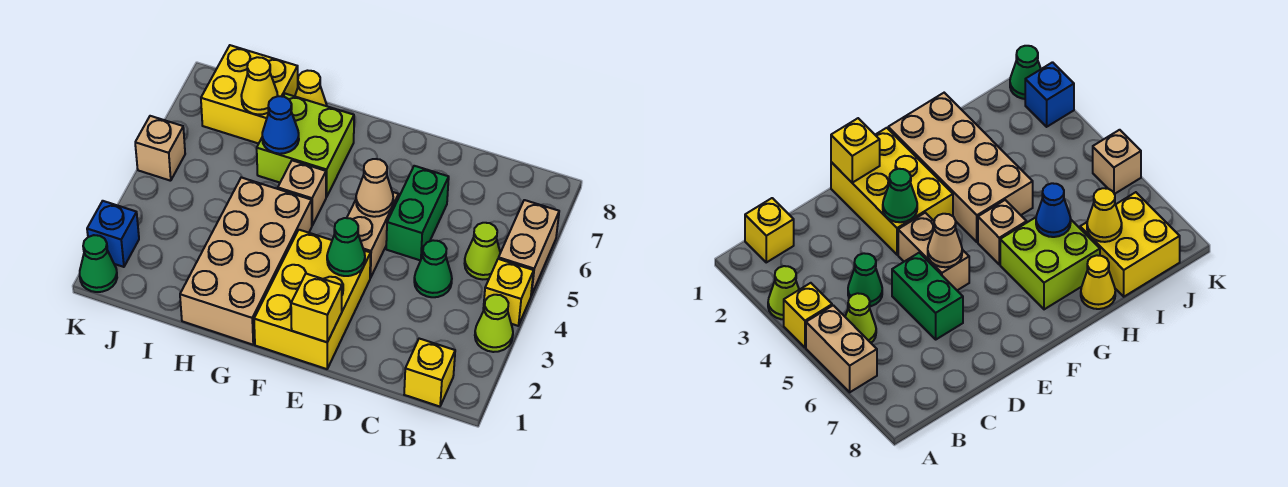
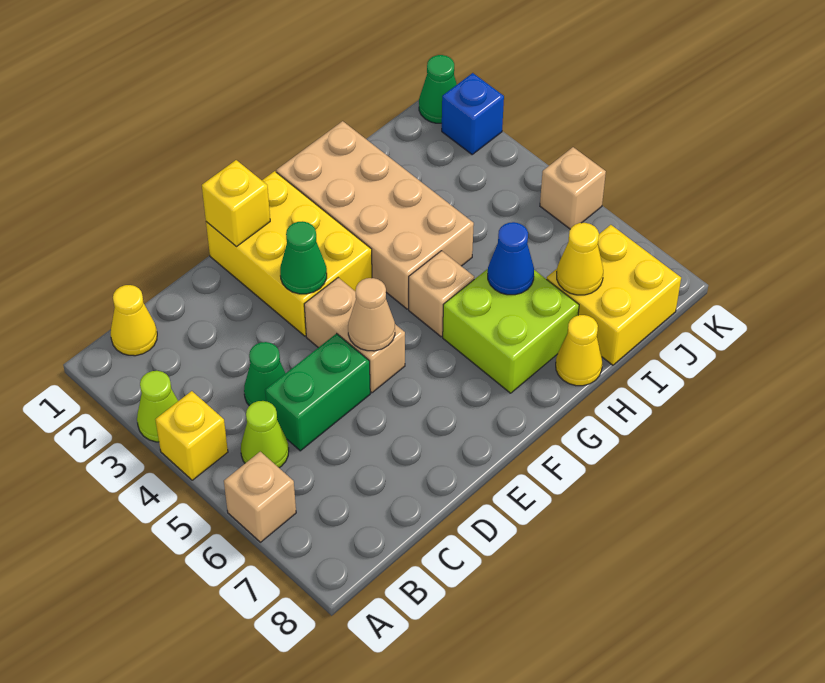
tan 1x2 brick [498,200,559,295] -> tan 1x1 brick [224,452,296,542]
yellow 1x1 brick [404,339,455,407] -> yellow 1x1 cone [111,285,157,356]
green 1x2 brick [386,166,449,261] -> green 1x2 brick turned to [265,334,370,451]

